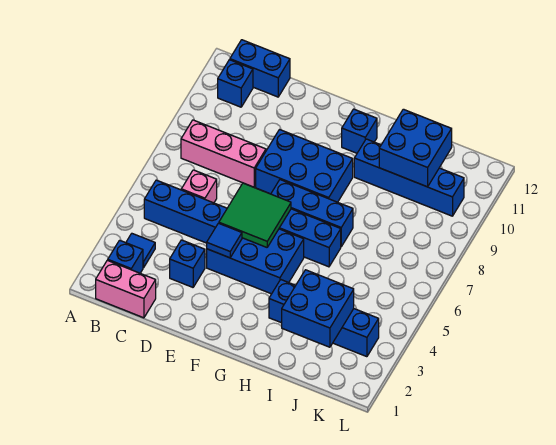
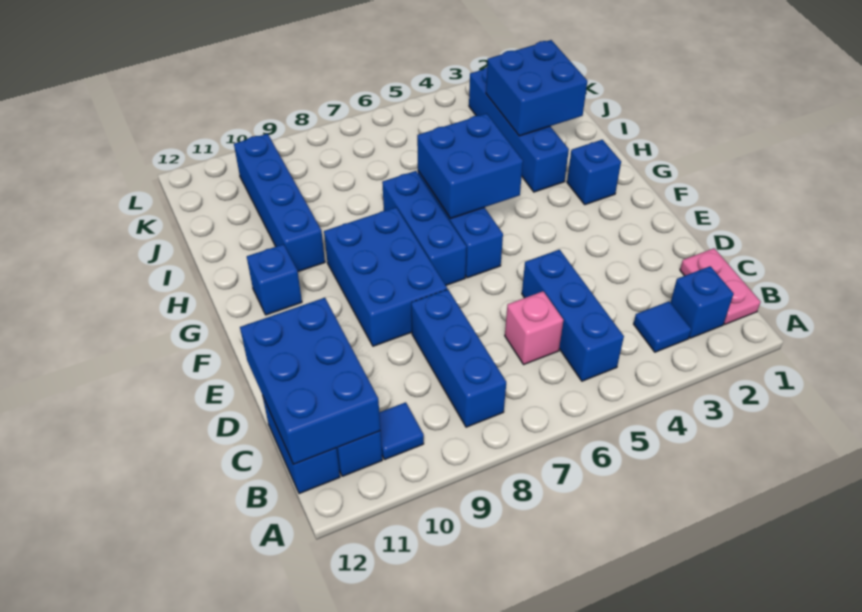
pink 1x2 brick [96,260,156,318] -> pink 1x2 plate [680,248,761,324]
pink 1x3 brick [181,120,266,187] -> blue 1x3 brick [411,289,506,427]
blue 1x1 brick [170,240,205,287] -> blue 1x1 brick moved to [567,140,621,205]
blue 2x3 brick [207,229,304,294] -> blue 2x3 brick moved to [240,298,380,464]
blue 1x1 tile [207,223,242,258] -> blue 1x1 tile moved to [379,402,424,460]
green 2x2 tile [219,183,291,247] -> none
blue 2x2 brick [379,109,452,187] -> blue 2x2 brick moved to [417,113,523,219]

